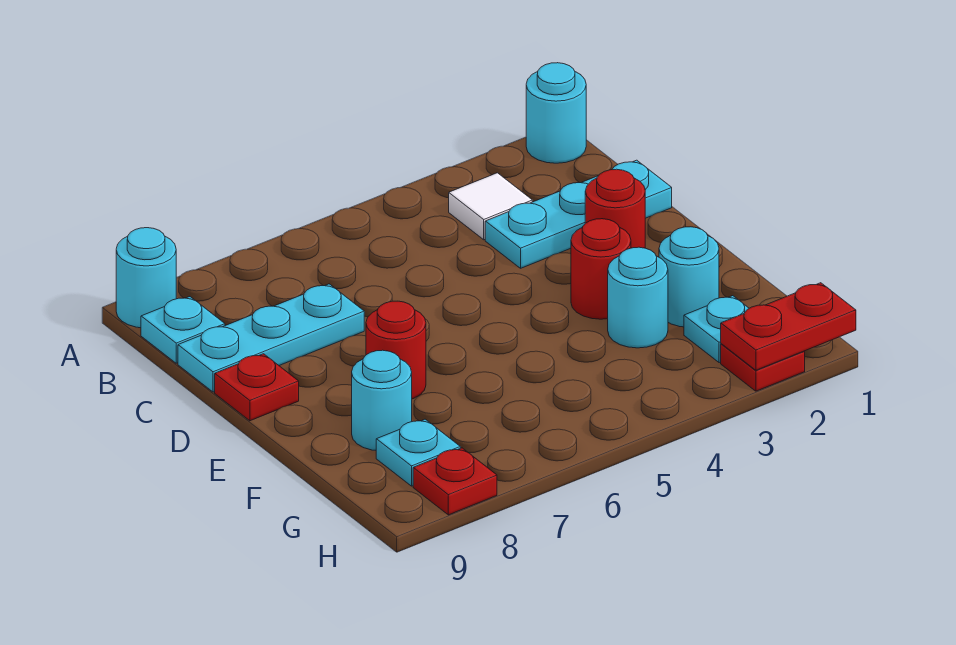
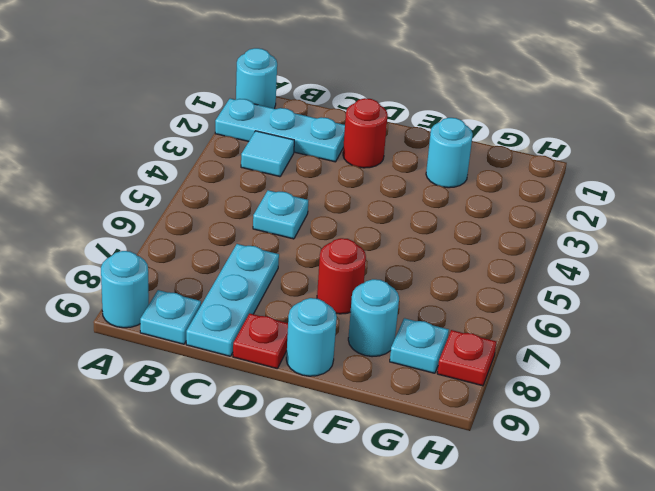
white 1x1 tile [449,173,532,240] -> cyan 1x1 tile [241,131,294,177]
cyan 1x3 plate [485,160,672,268] -> cyan 1x3 plate turned to [215,99,345,162]
red 1x1 round brick [571,219,631,319] -> none
cyan 1x1 round brick [608,247,668,348] -> cyan 1x1 round brick moved to [286,298,337,376]
cyan 1x1 plate [684,296,749,363] -> cyan 1x1 plate moved to [253,190,308,239]
red 1x2 plate [721,283,856,370] -> none
red 1x1 plate [721,344,805,391] -> none

